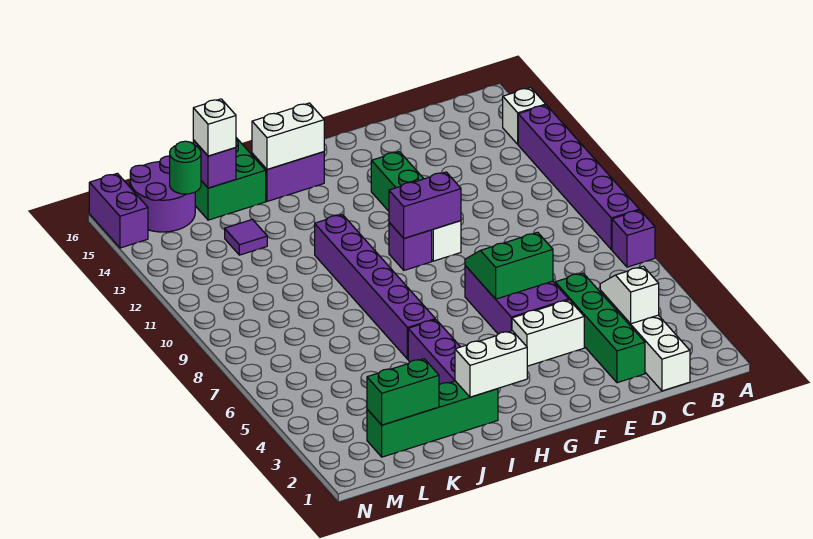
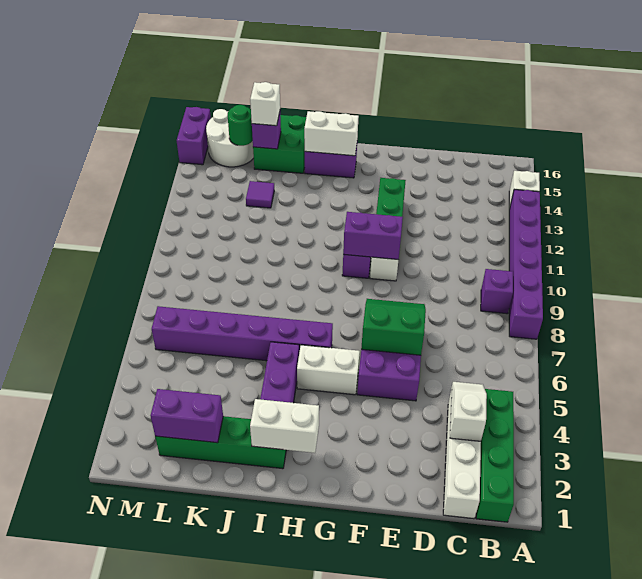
purple 1x1 brick [612,210,655,267] -> purple 1x1 brick moved to [481,269,513,314]
green 1x4 brick [555,273,645,383] -> green 1x4 brick moved to [476,389,514,522]
white 1x2 brick [512,300,584,366] -> white 1x2 brick moved to [297,345,360,395]
purple 1x6 brick [315,215,435,359] -> purple 1x6 brick turned to [152,306,333,361]
green 1x2 brick [367,359,439,425] -> purple 1x2 brick [151,389,223,443]
purple 2x2 round brick [130,156,195,232] -> white 2x2 round brick [206,109,254,167]

